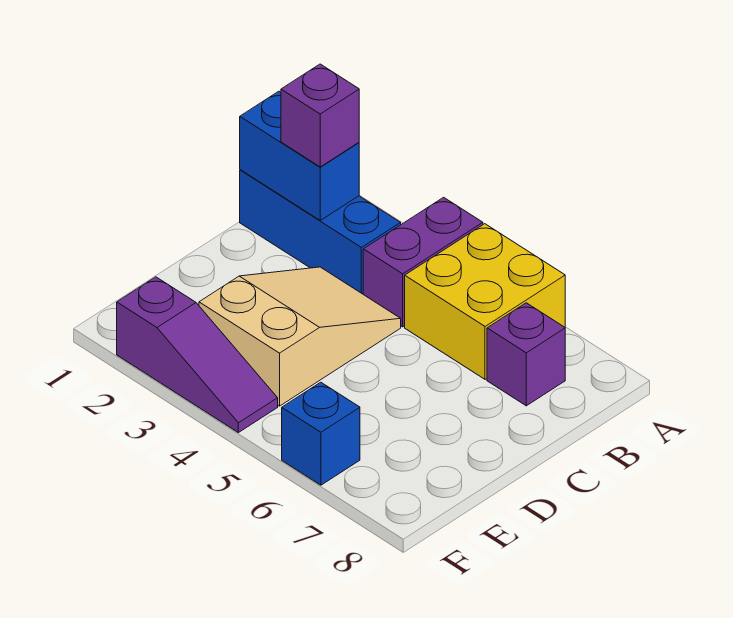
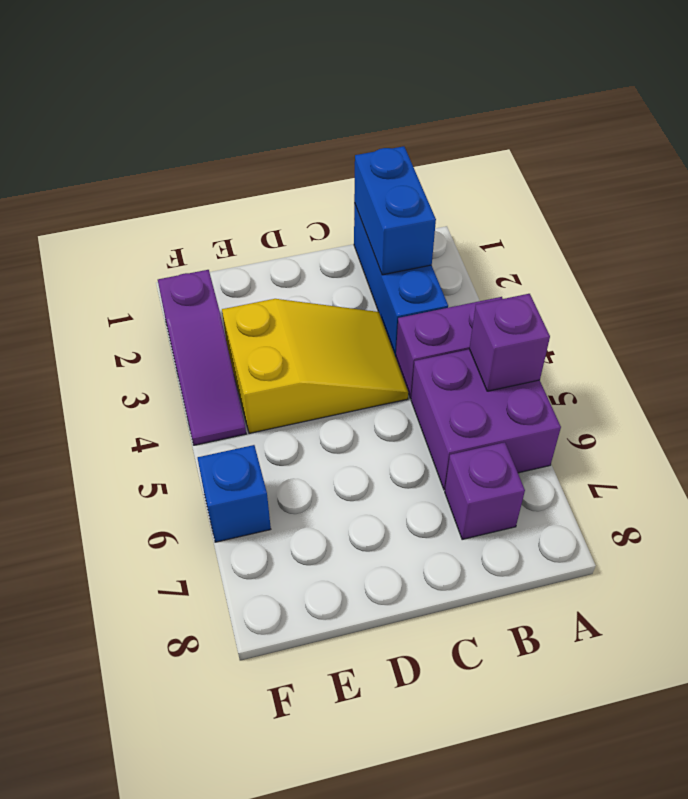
yellow 2x2 brick [405,224,565,379] -> purple 2x2 brick [411,349,561,490]
purple 1x1 brick [281,64,359,167] -> purple 1x1 brick moved to [469,294,550,391]
tan 2x3 slope [199,267,401,406] -> yellow 2x3 slope [222,299,408,433]

